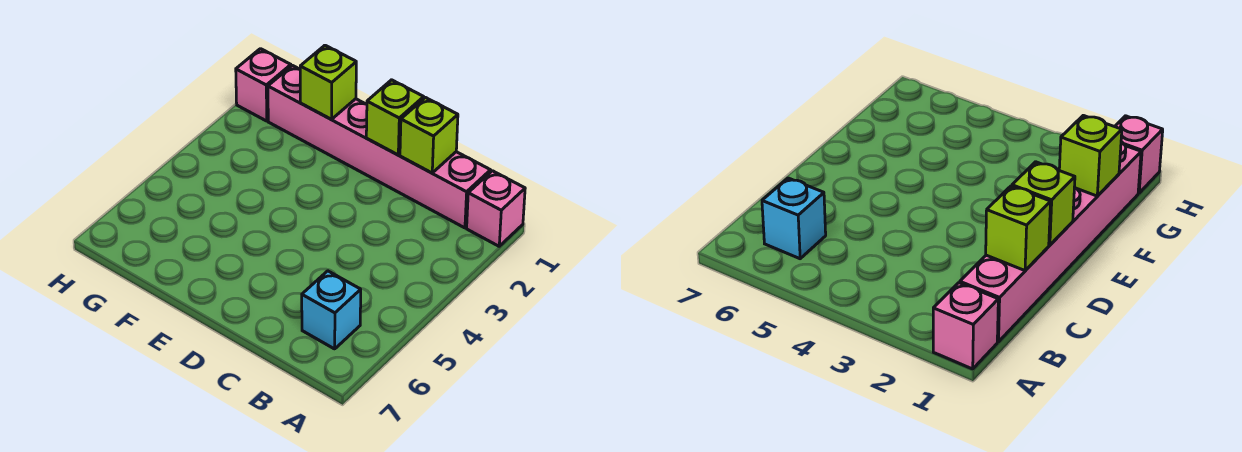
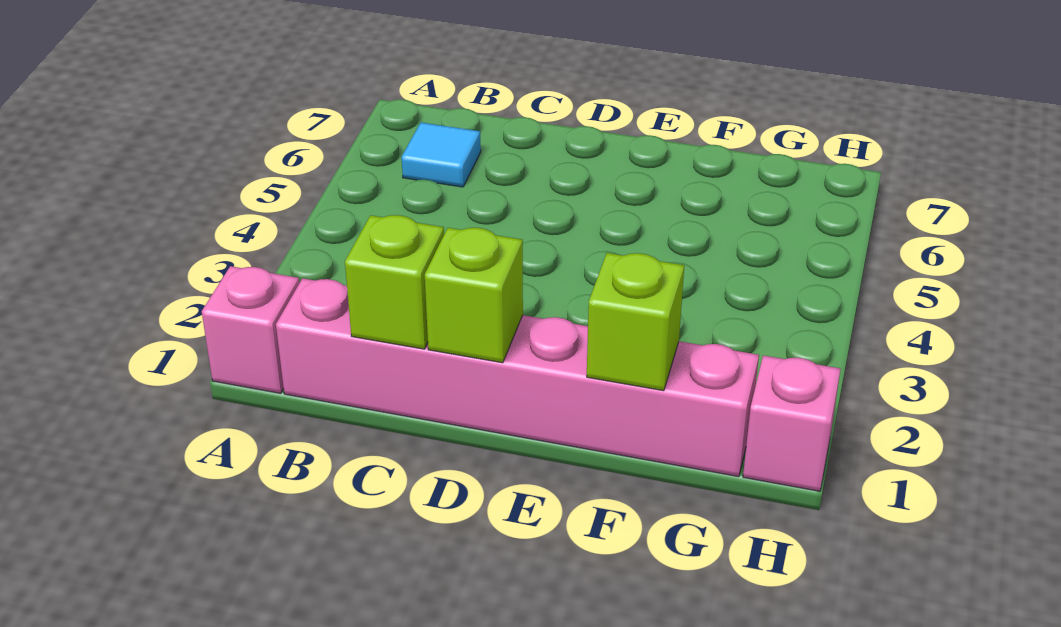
cyan 1x1 brick [302,271,361,349] -> cyan 1x1 tile [402,123,481,187]

